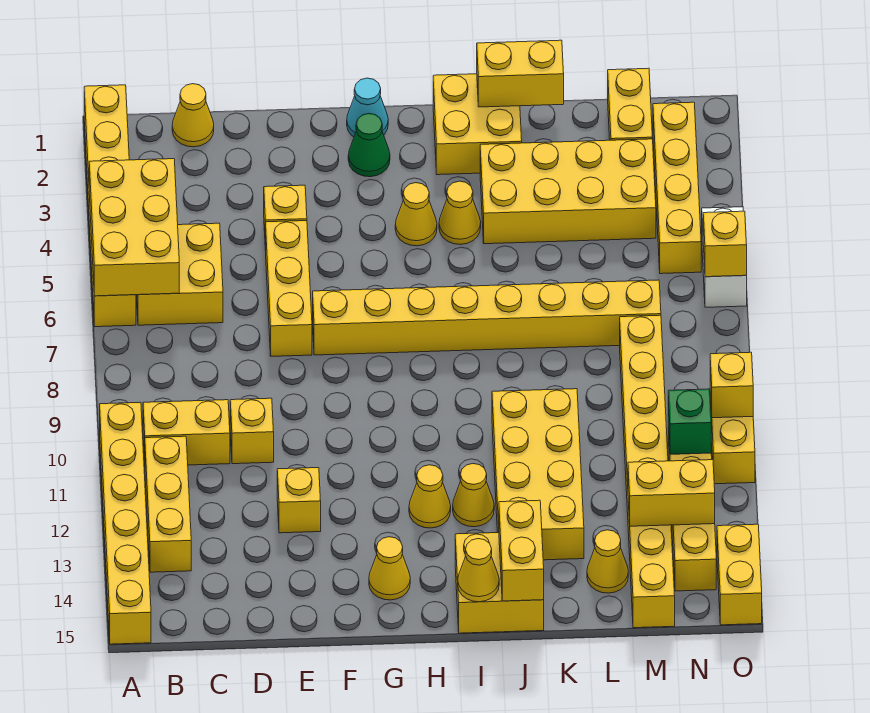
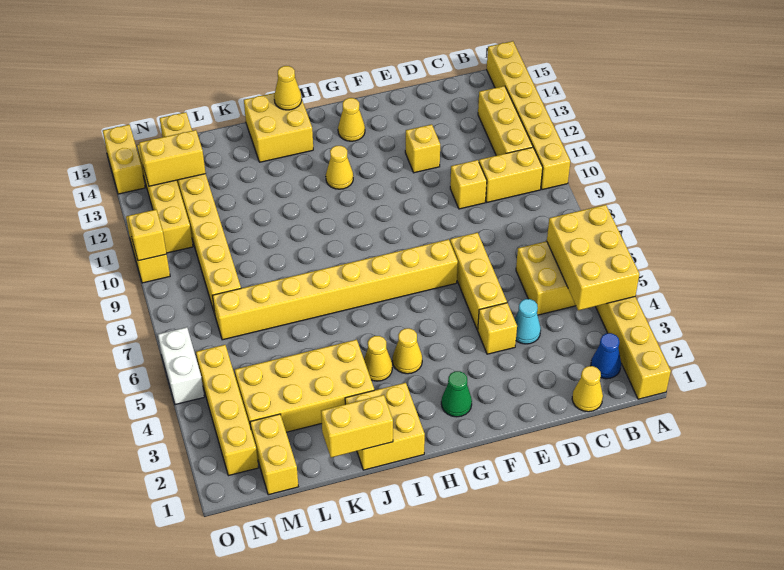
none -> blue 1x1 cone [591,333,621,379]
cyan 1x1 cone [347,78,388,137] -> cyan 1x1 cone moved to [515,299,541,344]
yellow 1x1 cone [453,464,494,527] -> none
yellow 2x4 brick [492,389,584,560] -> none
yellow 1x2 brick [499,500,544,601] -> none
yellow 1x1 cone [587,530,628,593] -> none
green 1x1 brick [668,389,711,454] -> none
yellow 1x1 brick [703,211,747,277] -> none

